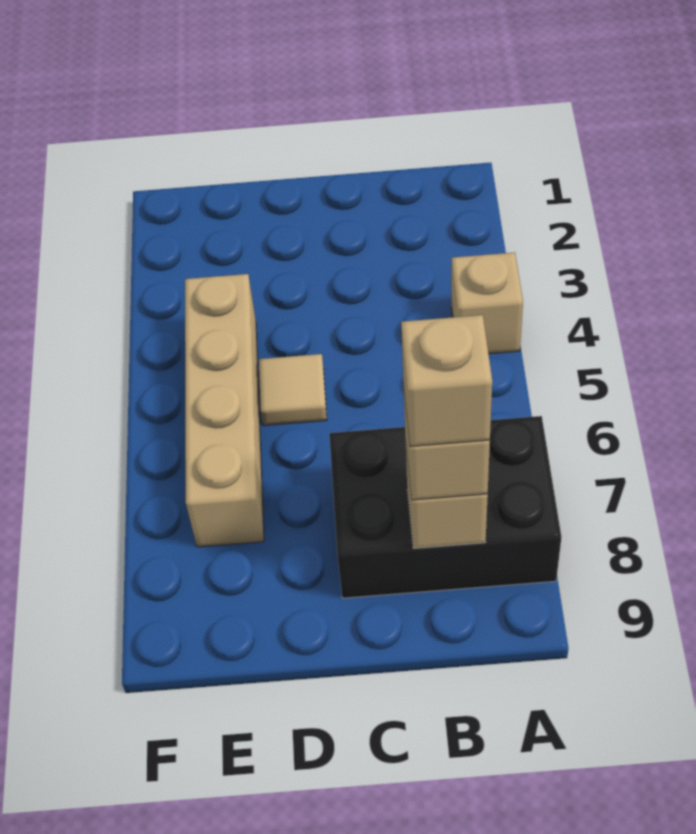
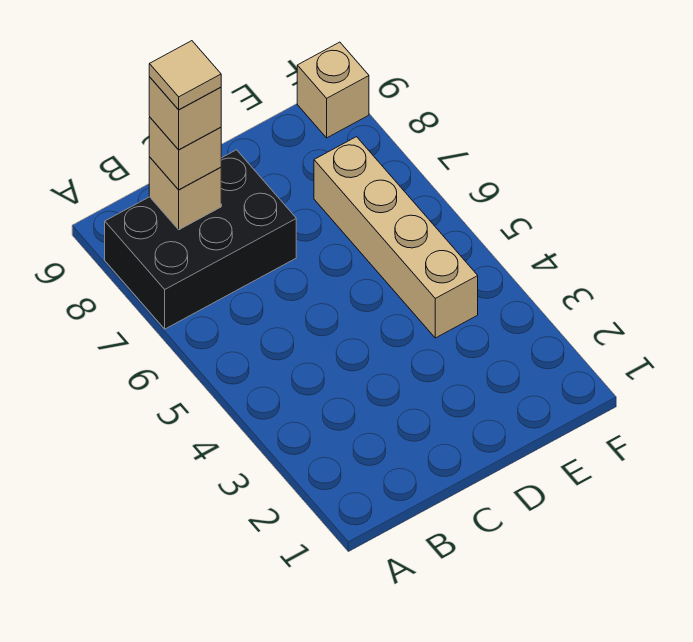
tan 1x1 brick [451,252,523,354] -> tan 1x1 brick moved to [297,42,369,138]
tan 1x1 tile [259,354,327,426] -> tan 1x1 tile moved to [149,41,221,110]

